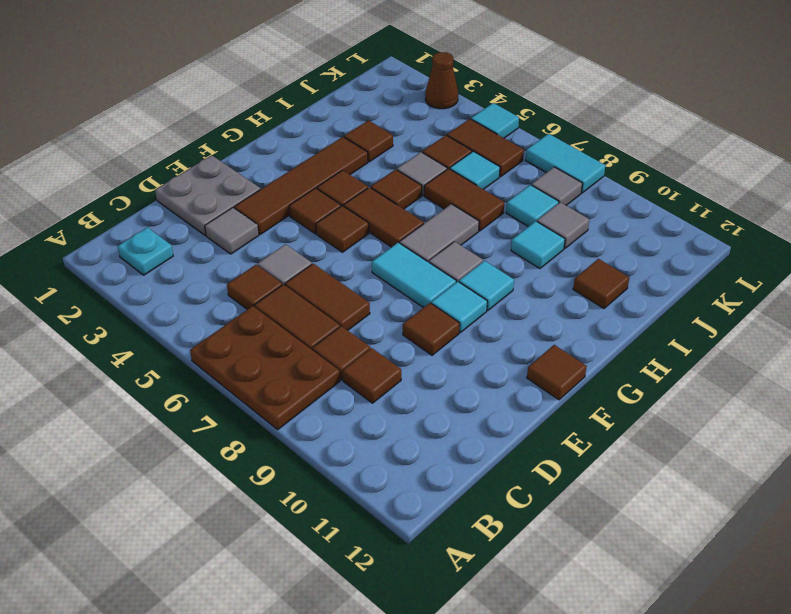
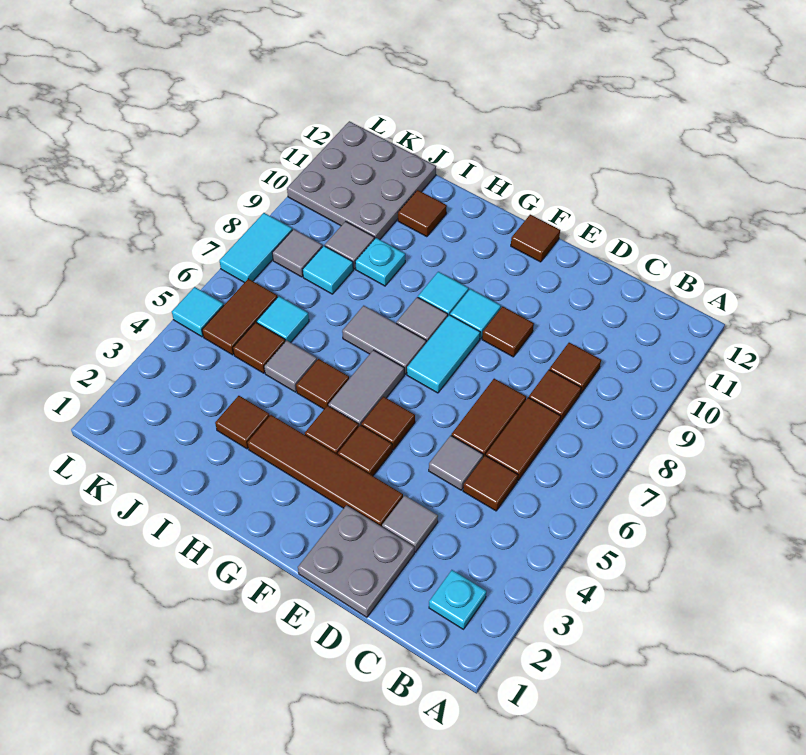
brown 2x3 plate [190,306,340,430] -> none
brown 1x2 tile [344,187,424,247] -> grey 1x2 tile [328,350,404,426]
brown 1x2 tile [424,169,504,231] -> none
cyan 1x1 tile [511,221,565,269] -> cyan 1x1 plate [355,238,405,286]
none -> grey 3x3 plate [287,121,436,240]
brown 1x1 cone [425,52,458,109] -> none

